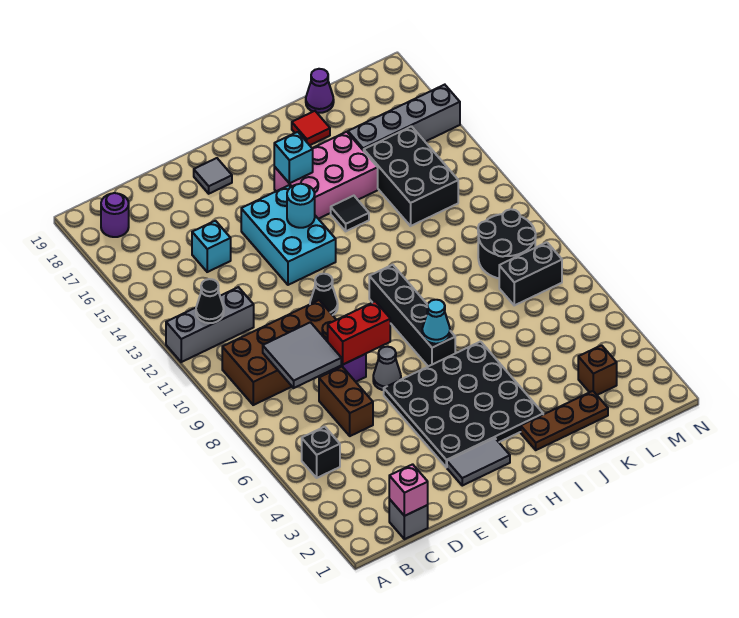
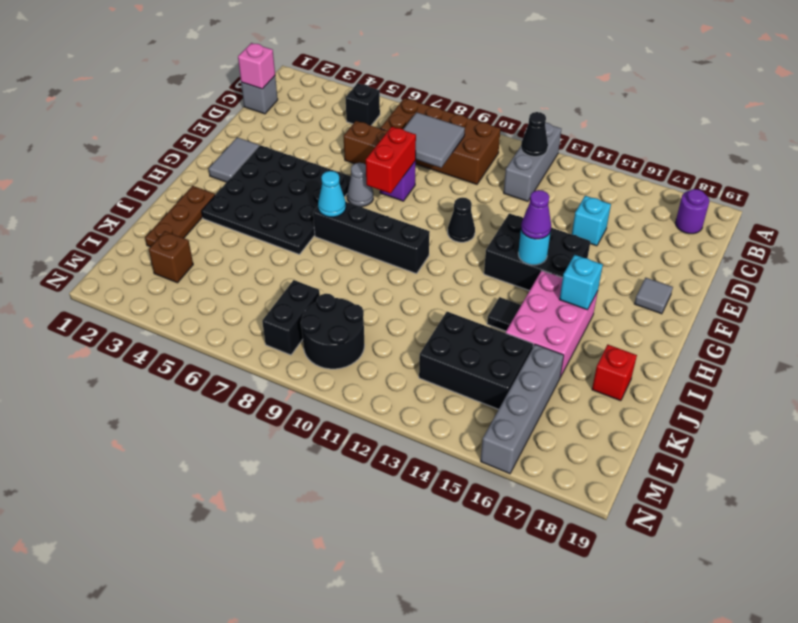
brown 2x4 brick [222,300,336,405] -> brown 2x4 brick turned to [380,98,500,184]
cyan 2x3 brick [241,185,336,285] -> black 2x3 brick [484,213,590,291]
red 1x1 tile [292,111,330,145] -> red 1x1 brick [592,345,637,401]
purple 1x1 cone [306,69,334,113] -> purple 1x1 cone moved to [521,190,551,239]

